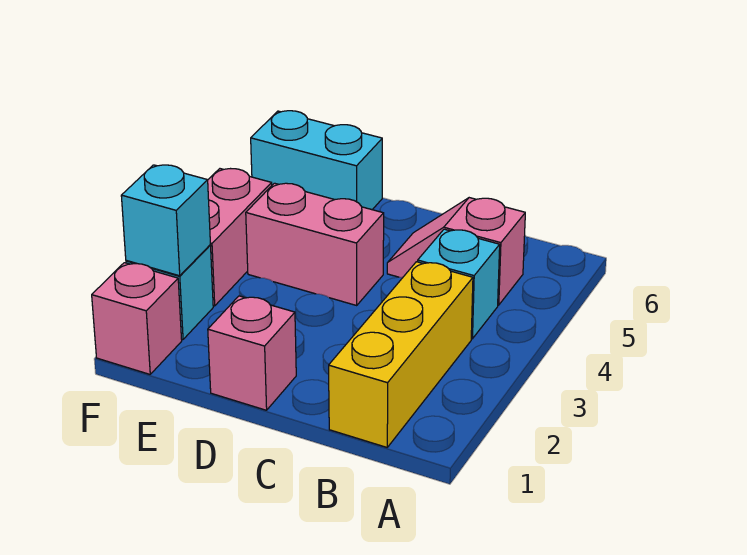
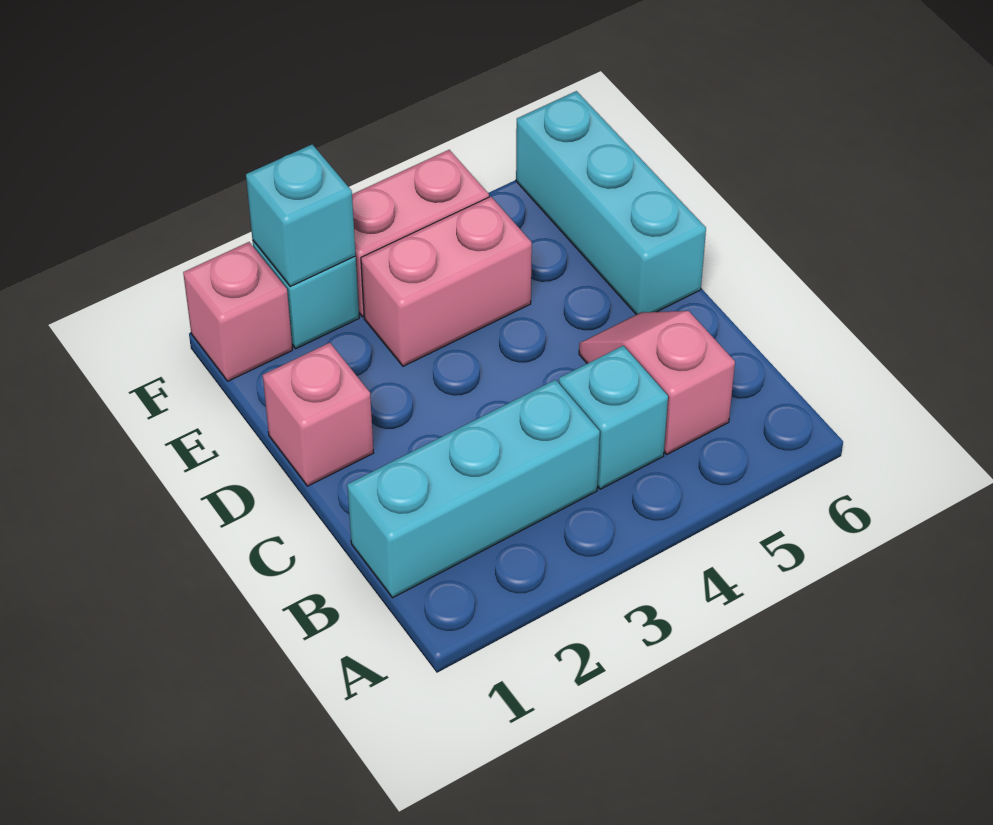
yellow 1x3 brick [329,262,473,447] -> cyan 1x3 brick [347,380,600,598]
pink 1x2 brick [246,183,384,305] -> pink 1x2 brick turned to [361,197,532,366]
cyan 1x2 brick [251,111,382,210] -> cyan 1x3 brick [516,91,706,315]

